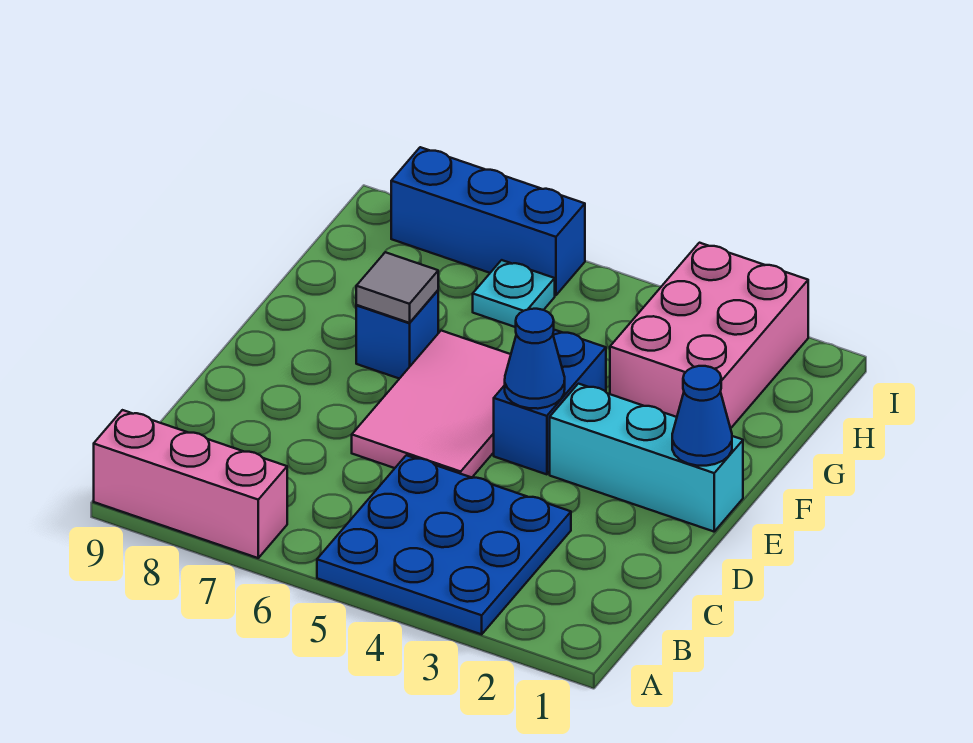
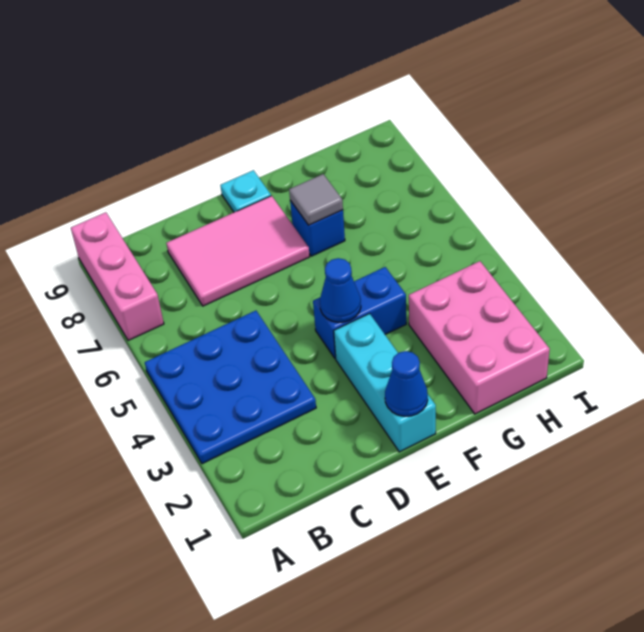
pink 2x3 tile [352,331,511,477] -> pink 2x3 tile moved to [166,196,310,306]
pink 2x3 brick [610,243,808,428] -> pink 2x3 brick turned to [409,261,550,414]
cyan 1x1 plate [473,260,555,327] -> cyan 1x1 plate moved to [220,170,271,212]
blue 1x3 brick [391,147,585,295] -> none

